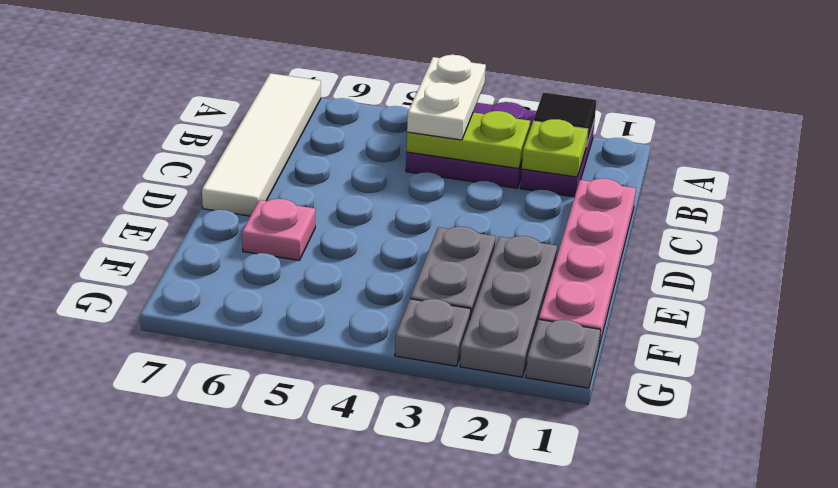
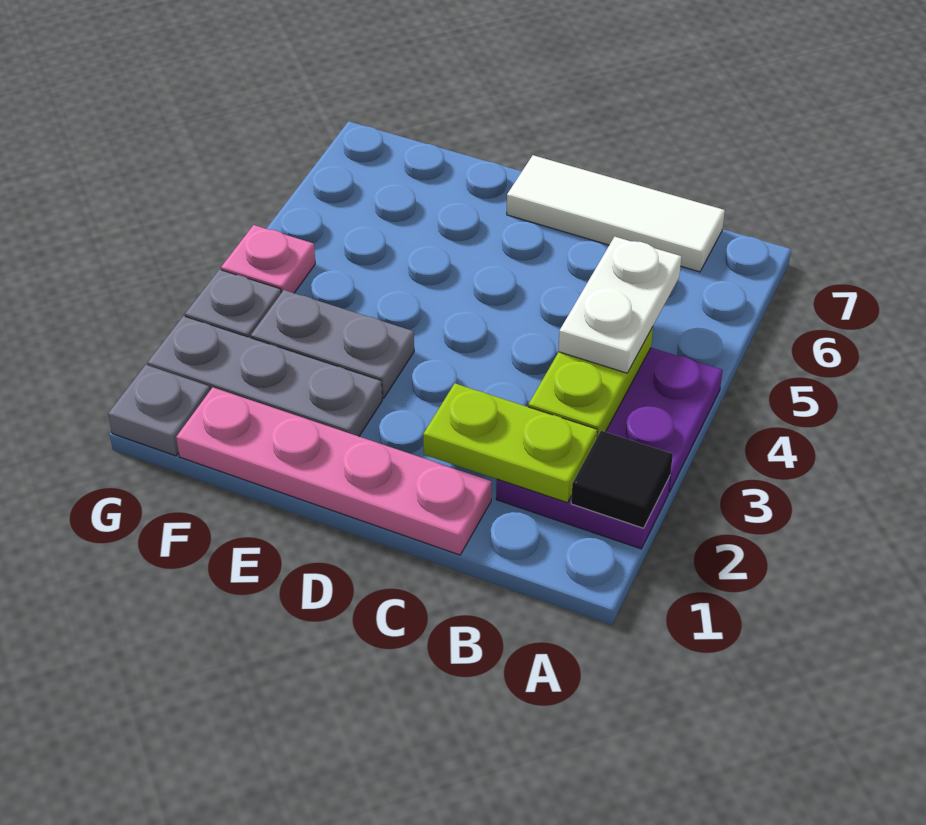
white 1x2 plate [407,55,486,140] -> white 1x2 plate turned to [558,237,681,373]
white 1x4 tile [202,73,321,216] -> white 1x3 tile [507,155,725,272]
lime 1x1 plate [522,119,588,177] -> lime 1x2 plate [423,383,597,503]
pink 1x1 plate [242,199,315,260] -> pink 1x1 plate moved to [221,225,315,293]

